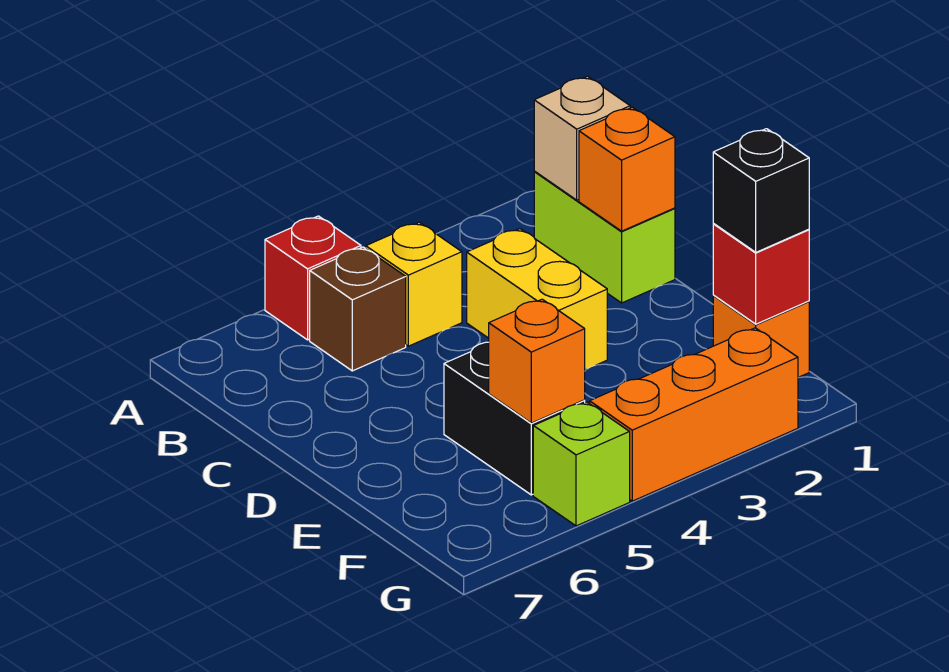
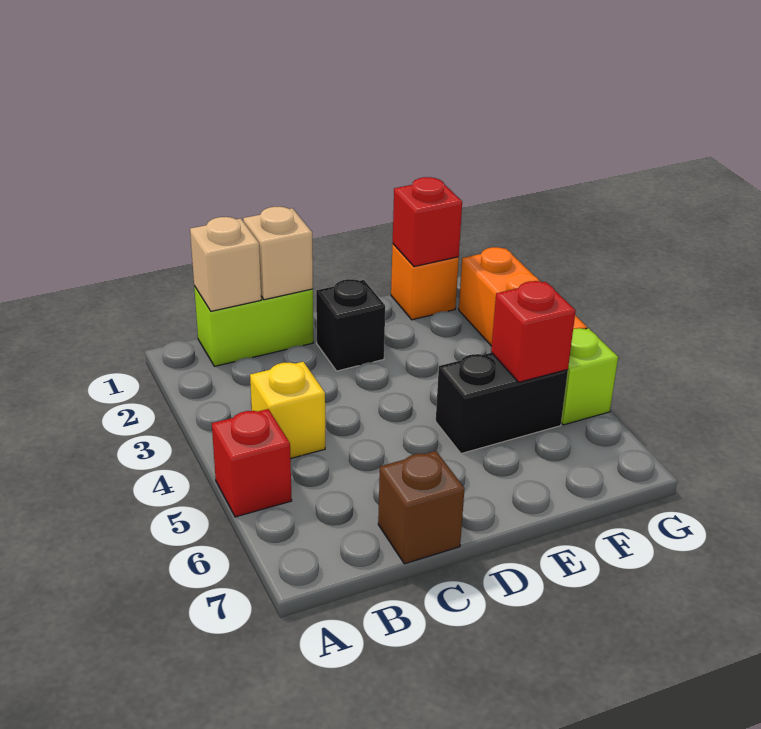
brown 1x1 brick [310,247,406,371] -> brown 1x1 brick moved to [378,451,465,564]
orange 1x1 brick [579,107,675,231] -> tan 1x1 brick [243,206,313,300]
yellow 1x2 brick [467,229,607,370] -> none
black 1x1 brick [713,129,809,252] -> black 1x1 brick moved to [316,279,385,371]
orange 1x1 brick [489,299,585,423] -> red 1x1 brick [491,281,576,382]

